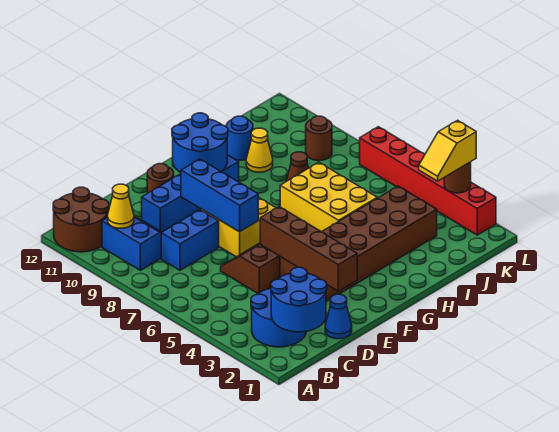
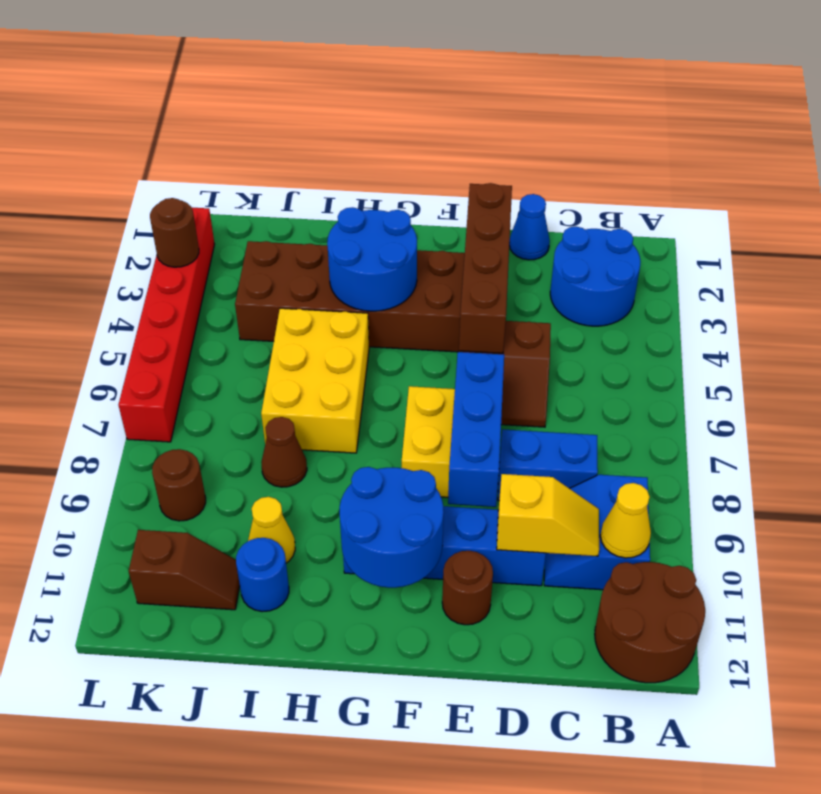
blue 2x2 round brick [271,267,327,332] -> blue 2x2 round brick moved to [327,207,417,311]
none -> brown 1x2 slope [129,530,240,610]
yellow 1x2 slope [419,120,476,181] -> yellow 1x2 slope moved to [497,474,599,556]

